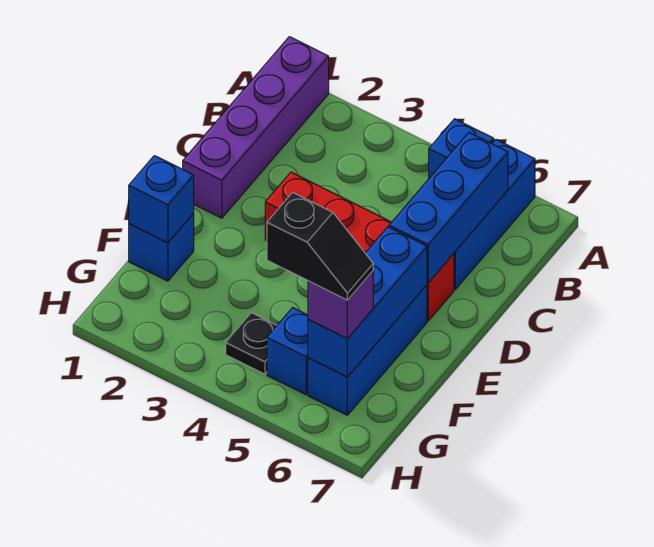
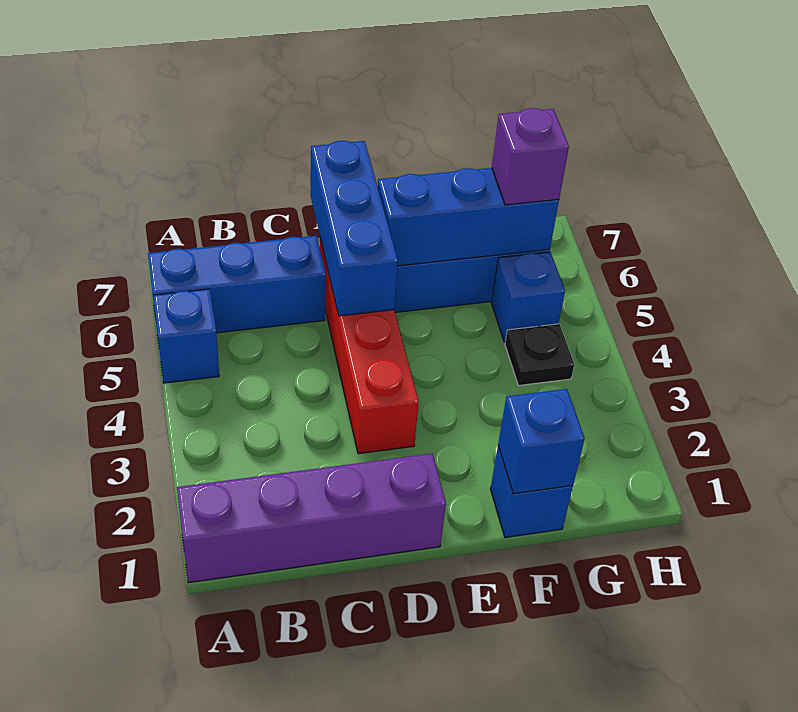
blue 1x3 brick [389,133,508,283] -> blue 1x3 brick turned to [311,141,398,316]
black 1x2 slope [267,192,373,300] -> none

